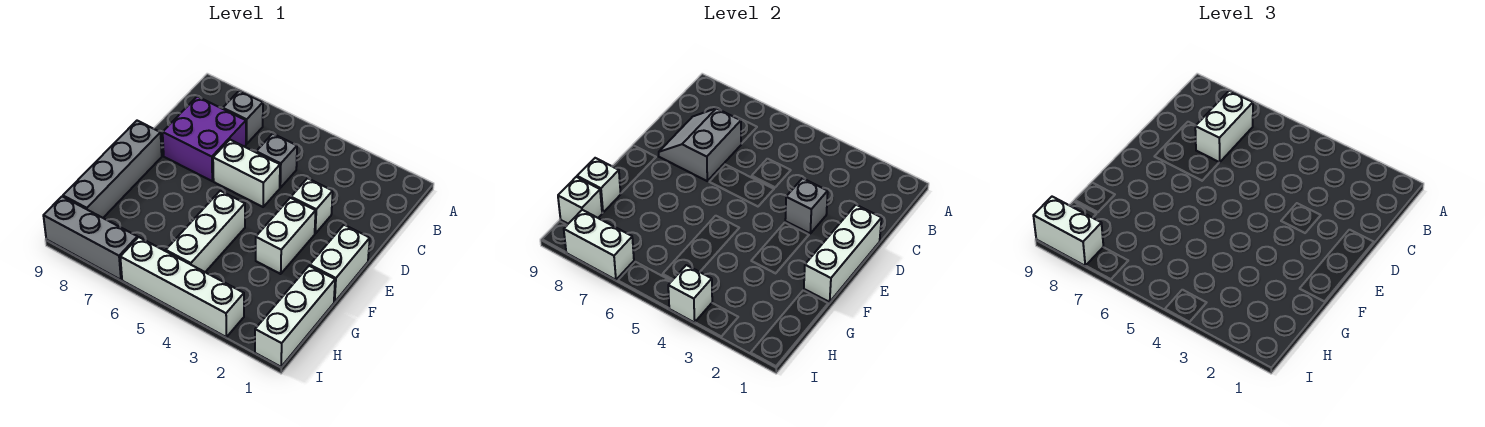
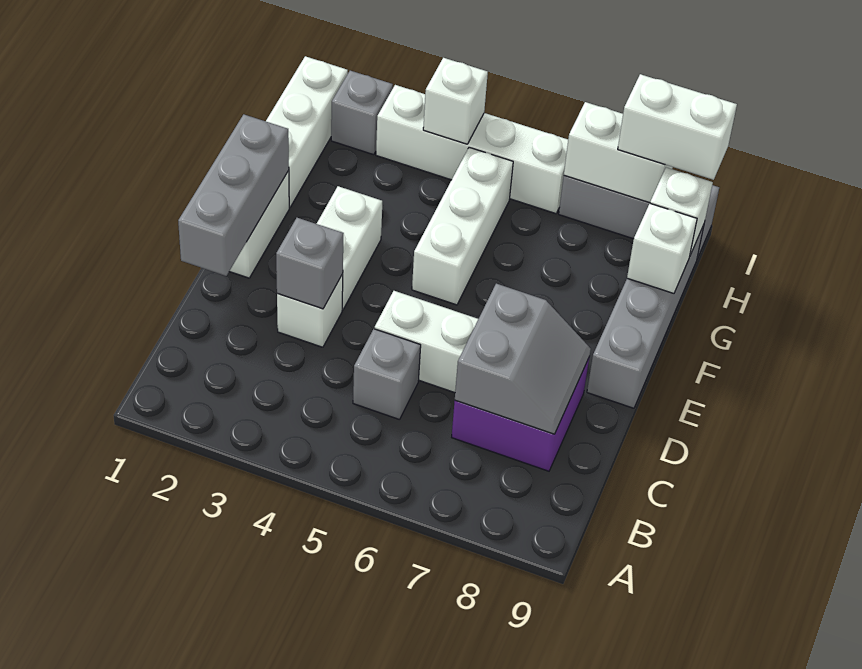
grey 1x1 brick [223,91,263,144] -> grey 1x1 brick moved to [331,71,393,155]
white 1x2 brick [1195,91,1253,163] -> none
white 1x3 brick [804,205,882,302] -> grey 1x3 brick [178,114,289,276]

